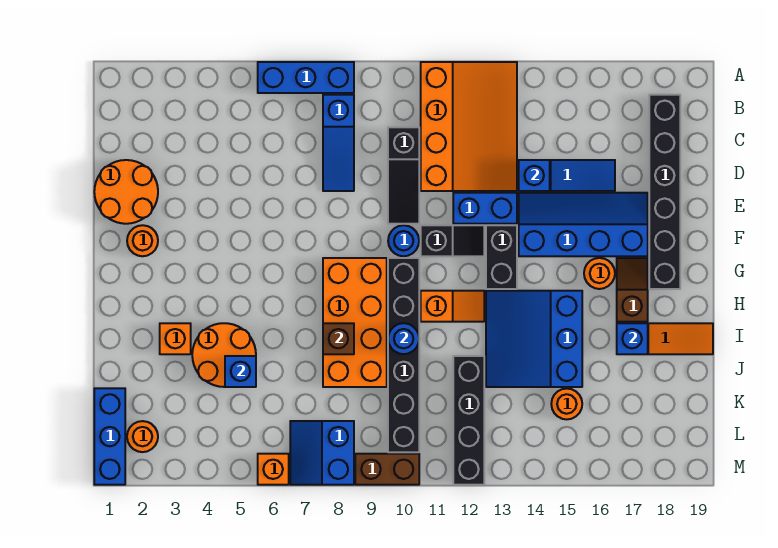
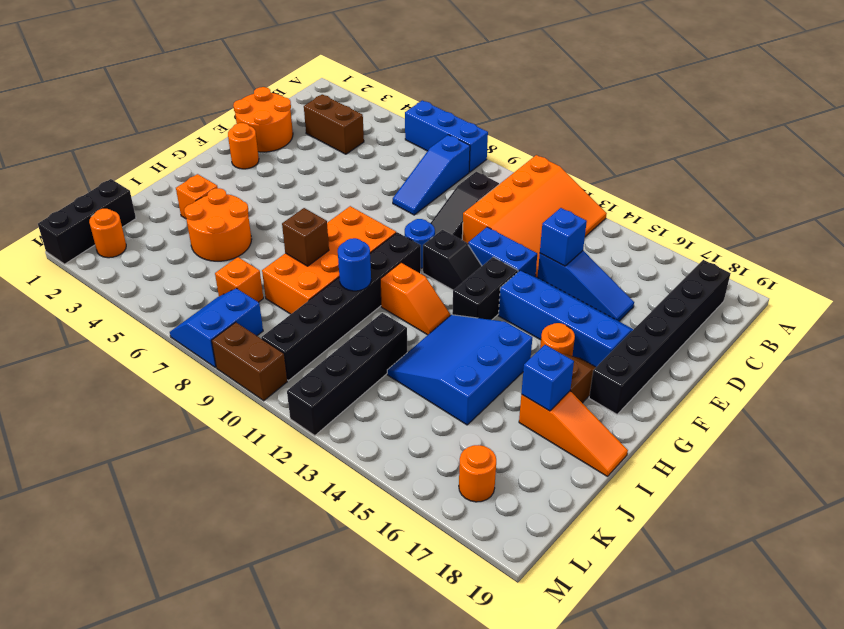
none -> brown 1x2 brick [304,94,364,154]
blue 1x1 brick [225,356,256,387] -> none
blue 1x3 brick [94,388,125,485] -> black 1x3 brick [38,179,136,264]
orange 1x1 round brick [551,389,582,419] -> orange 1x1 round brick moved to [459,445,496,502]
orange 1x1 brick [258,454,289,485] -> orange 1x1 brick moved to [215,257,263,302]

